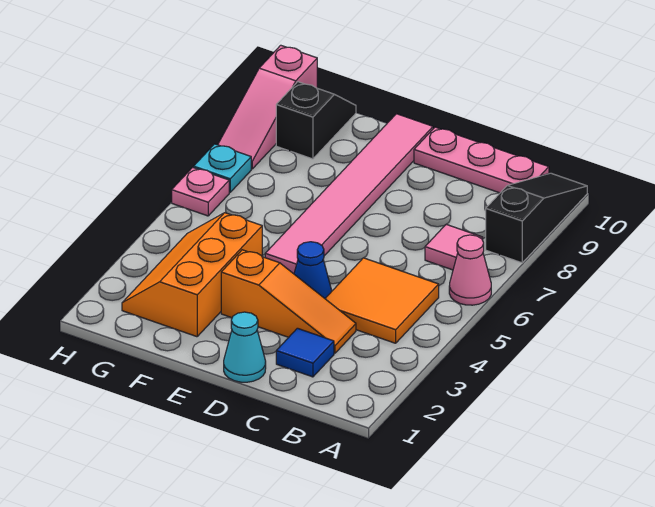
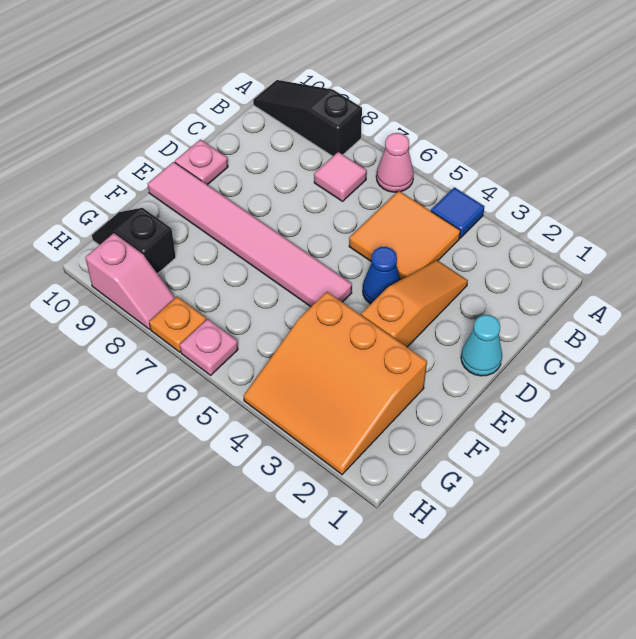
pink 1x3 plate [414,127,549,193] -> pink 1x1 plate [175,139,228,185]
blue 1x1 tile [276,328,334,377] -> blue 1x1 tile moved to [431,187,484,238]
orange 2x3 slope [122,213,262,337] -> orange 3x3 slope [244,292,427,475]
cyan 1x1 plate [194,144,251,192] -> orange 1x1 plate [149,297,206,352]
pink 1x3 slope [218,45,317,169] -> pink 1x2 slope [85,233,175,329]

